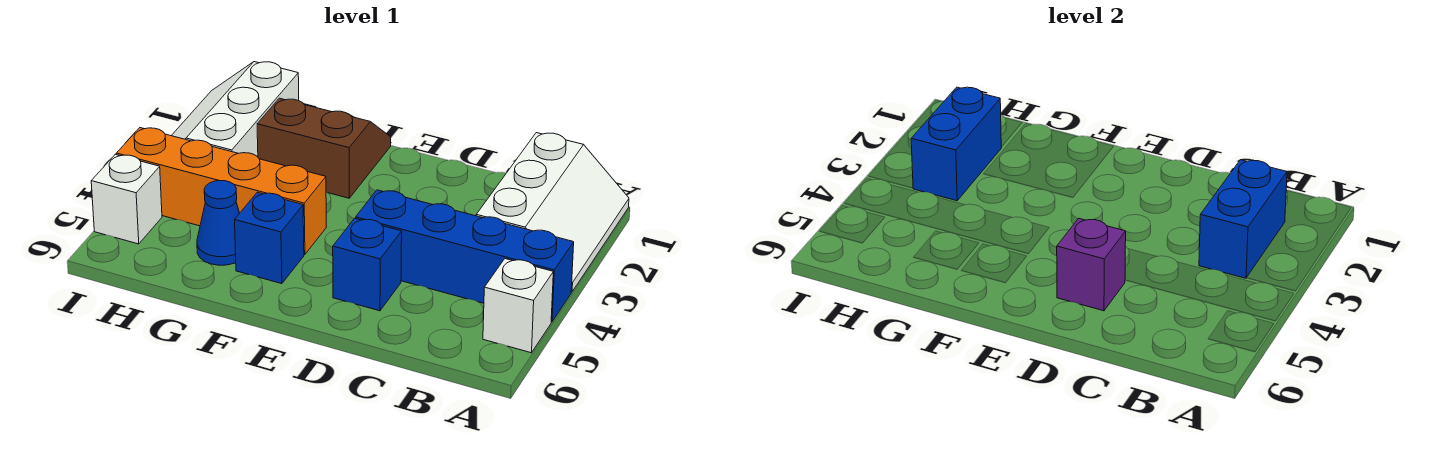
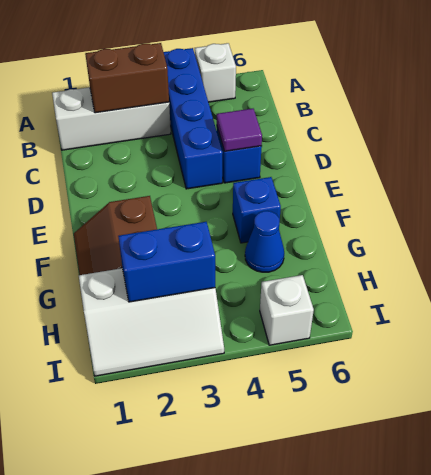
blue 1x2 brick [1199,160,1287,278] -> brown 1x2 brick [85,43,169,113]
purple 1x1 brick [1057,218,1126,311] -> purple 1x1 tile [217,109,262,151]
orange 1x4 brick [116,128,326,254] -> none

